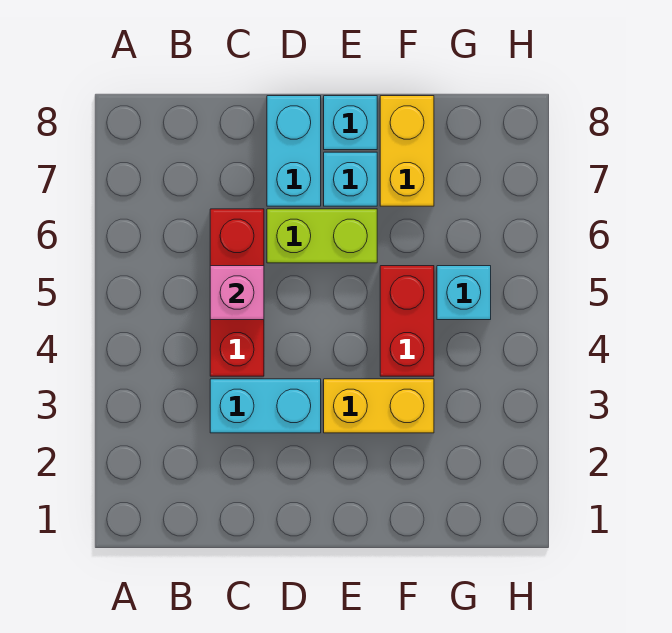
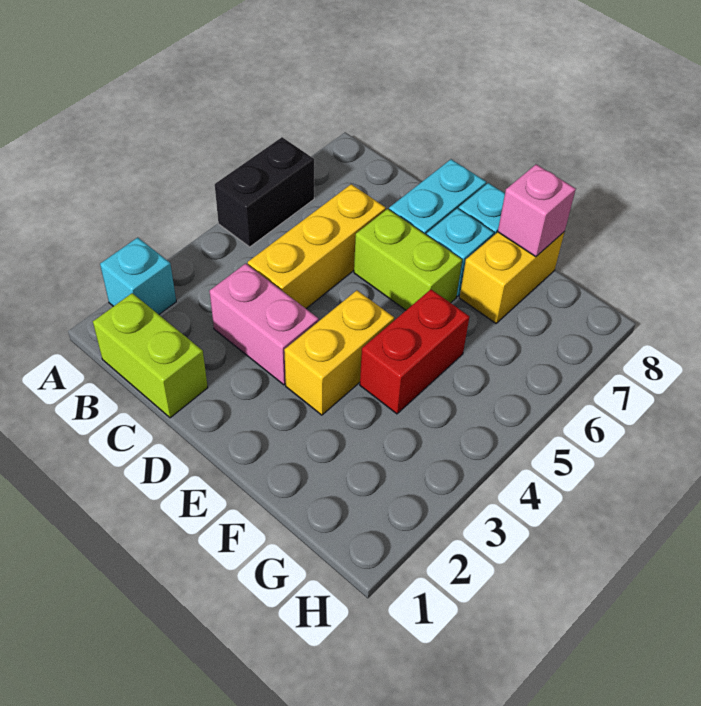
none -> black 1x2 brick [215,137,314,247]
none -> lime 1x2 brick [93,293,208,418]
cyan 1x2 brick [210,379,321,433] -> pink 1x2 brick [210,263,319,385]
red 1x3 brick [210,209,264,376] -> yellow 1x3 brick [248,184,386,308]
pink 1x1 brick [210,266,264,320] -> pink 1x1 brick moved to [498,164,576,257]
yellow 1x2 brick [324,379,434,433] -> yellow 1x2 brick turned to [284,290,394,415]
cyan 1x1 brick [437,266,491,320] -> cyan 1x1 brick moved to [100,238,176,314]

